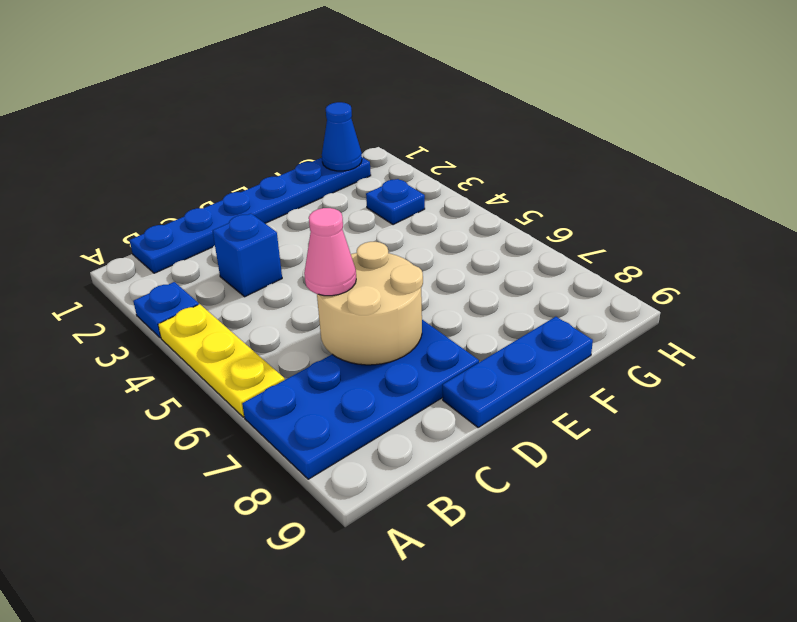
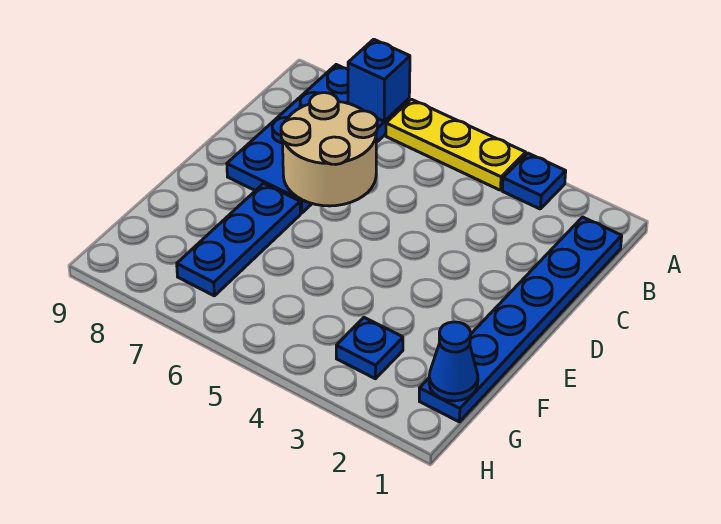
blue 1x1 brick [213,214,282,297] -> blue 1x1 brick moved to [348,39,410,121]
pink 1x1 cone [304,208,356,296] -> none
blue 1x3 plate [442,317,593,427] -> blue 1x3 plate moved to [177,183,300,296]

